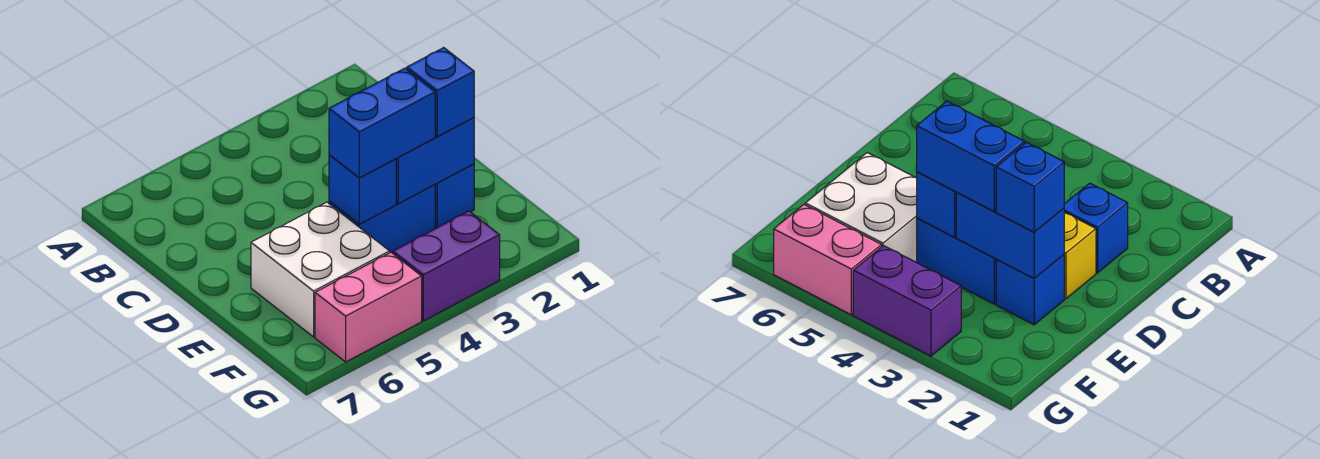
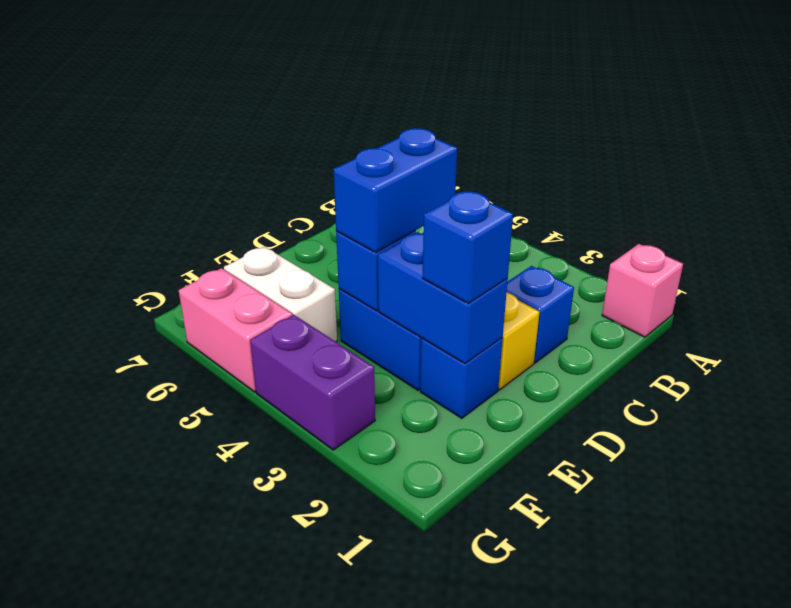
none -> pink 1x1 brick [602,244,683,337]
blue 1x2 brick [329,68,435,178] -> blue 1x2 brick turned to [333,128,457,252]
white 2x2 brick [251,202,390,337] -> white 1x2 brick [224,247,337,342]

